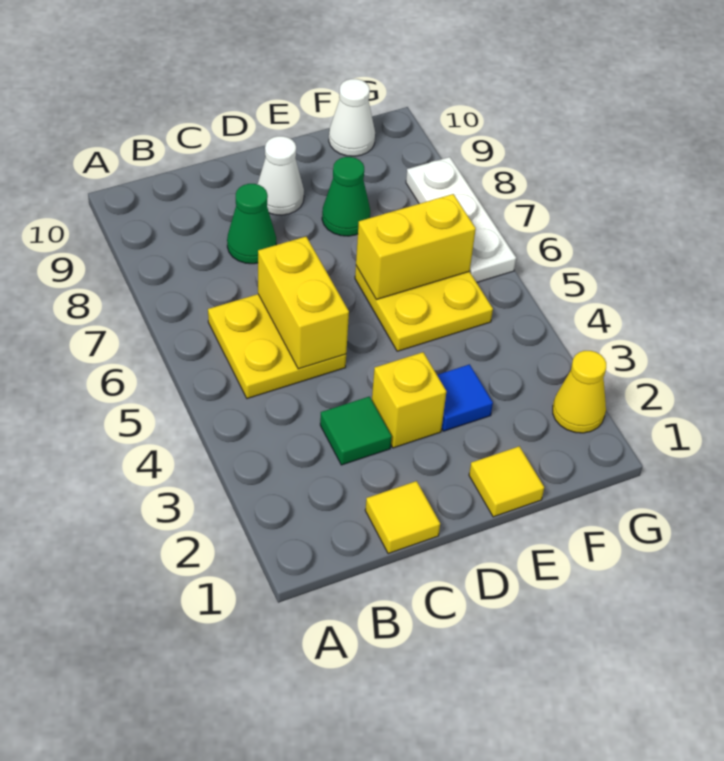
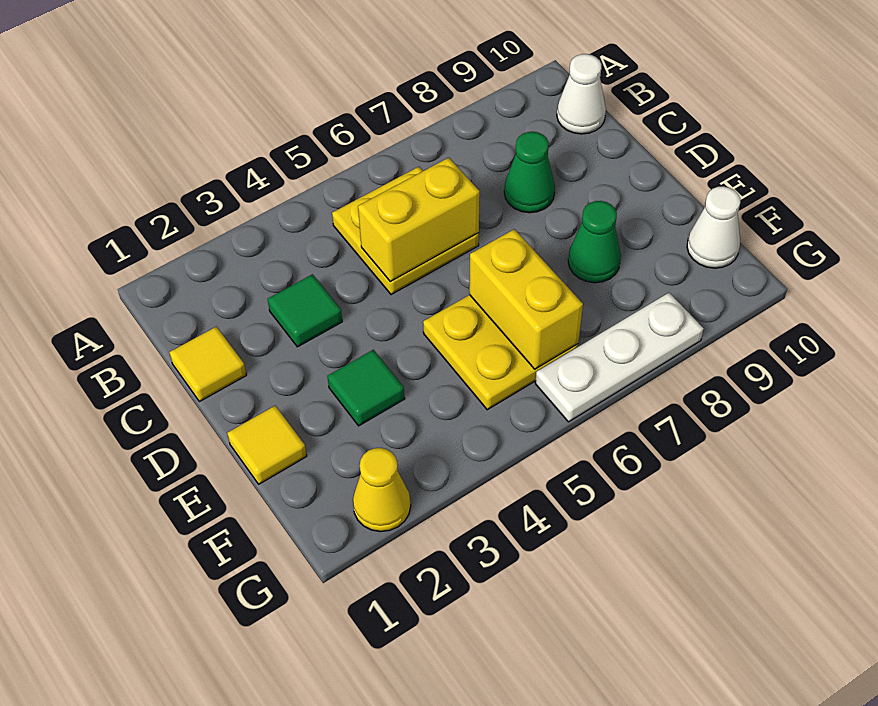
yellow 1x1 brick [372,352,446,448] -> none
white 1x1 cone [258,136,304,215] -> white 1x1 cone moved to [557,54,606,134]
blue 1x1 tile [437,364,493,431] -> green 1x1 tile [327,350,405,426]

